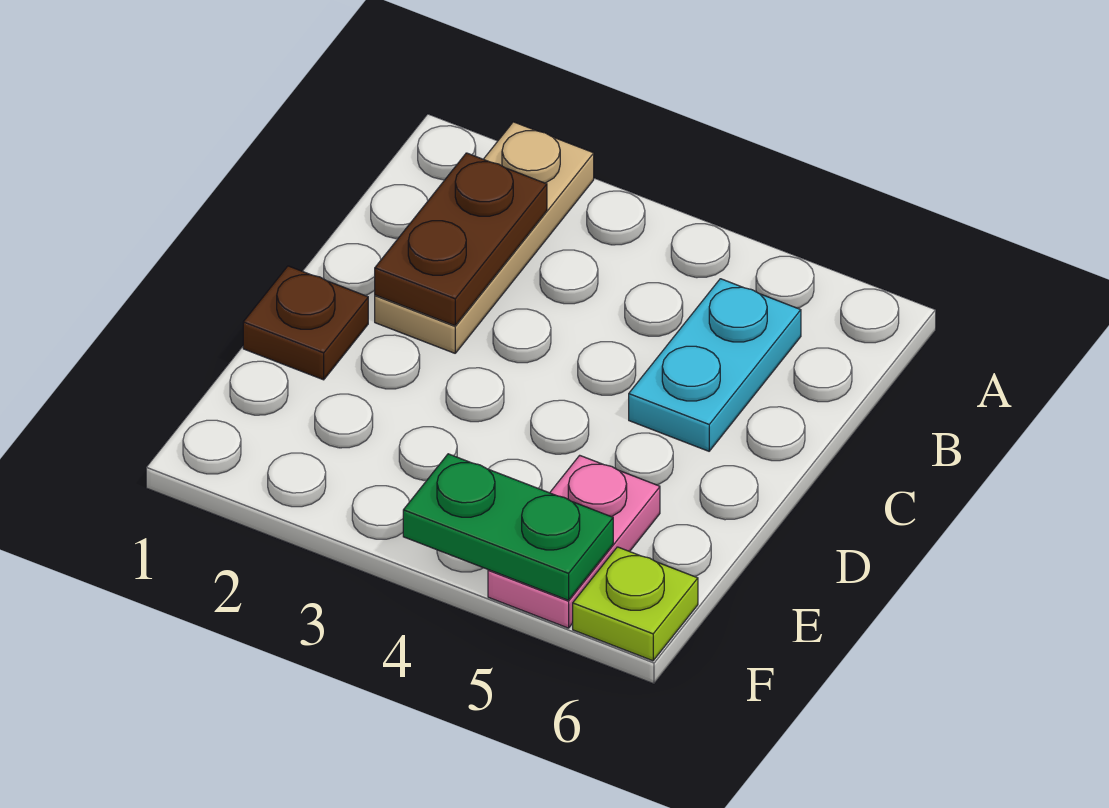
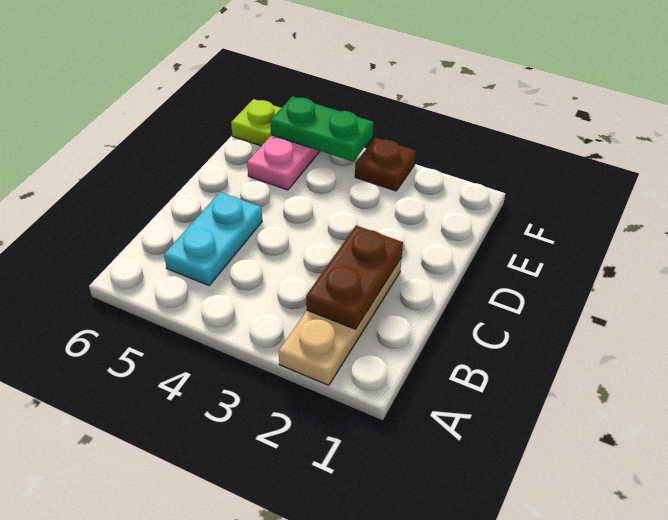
brown 1x1 plate [243,266,368,380] -> brown 1x1 plate moved to [355,138,416,191]

